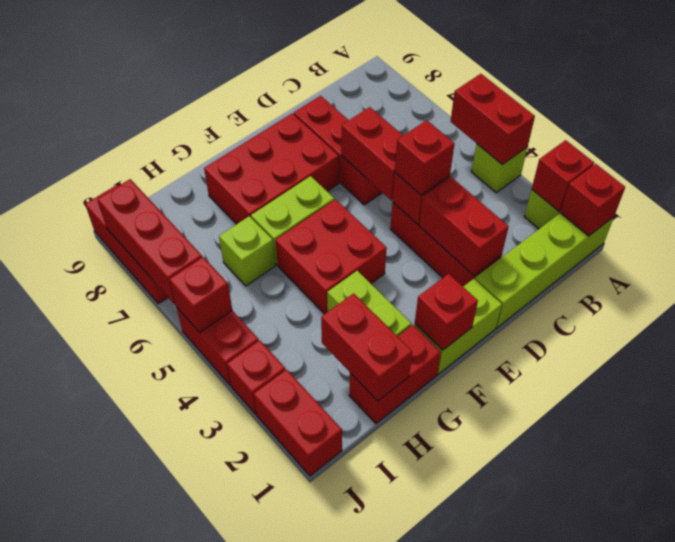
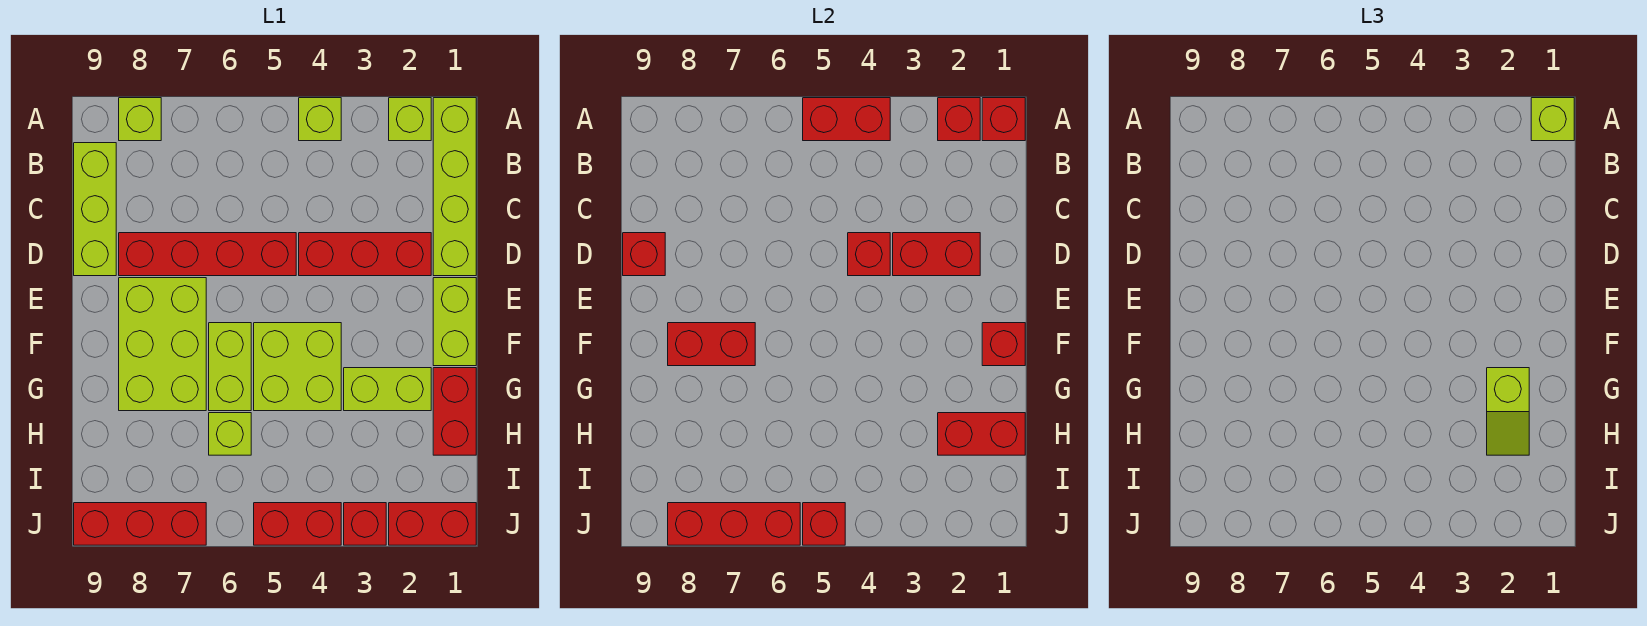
none -> lime 1x1 brick [1531,98,1574,141]
none -> lime 1x1 brick [119,98,161,141]
none -> lime 1x3 brick [74,143,116,276]
red 1x1 brick [395,120,454,195] -> red 1x1 brick moved to [623,233,665,276]
red 1x2 brick [341,107,403,200] -> red 1x2 brick moved to [668,323,755,366]
red 1x3 brick [294,96,382,205] -> red 1x4 brick [119,233,296,276]
red 2x3 brick [204,113,339,224] -> lime 2x3 brick [119,278,206,411]
red 2x2 brick [276,200,387,314] -> lime 2x2 brick [254,323,341,411]
none -> lime 1x2 slope [1487,368,1529,455]

